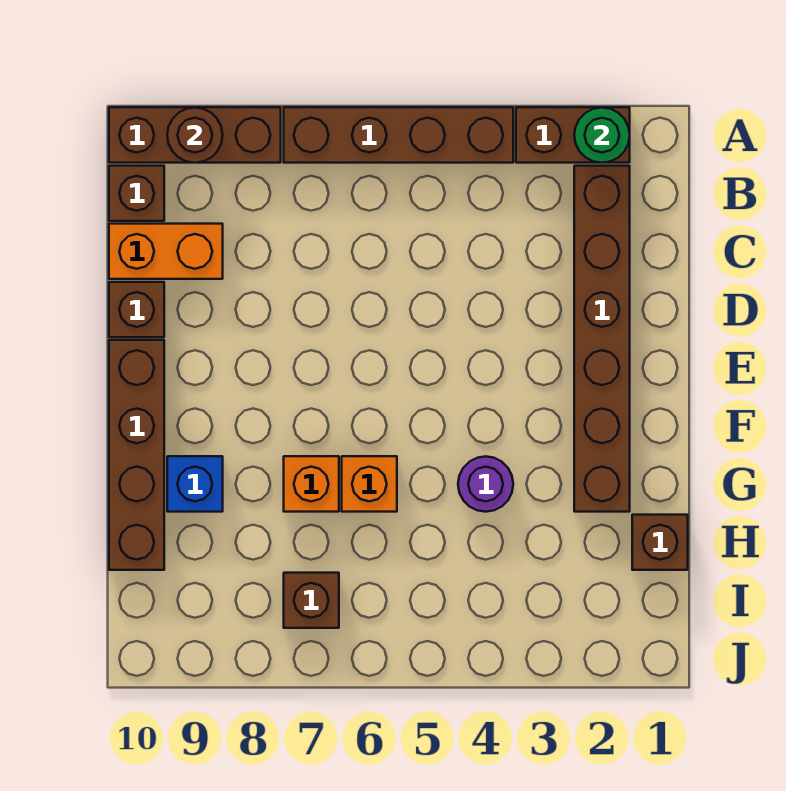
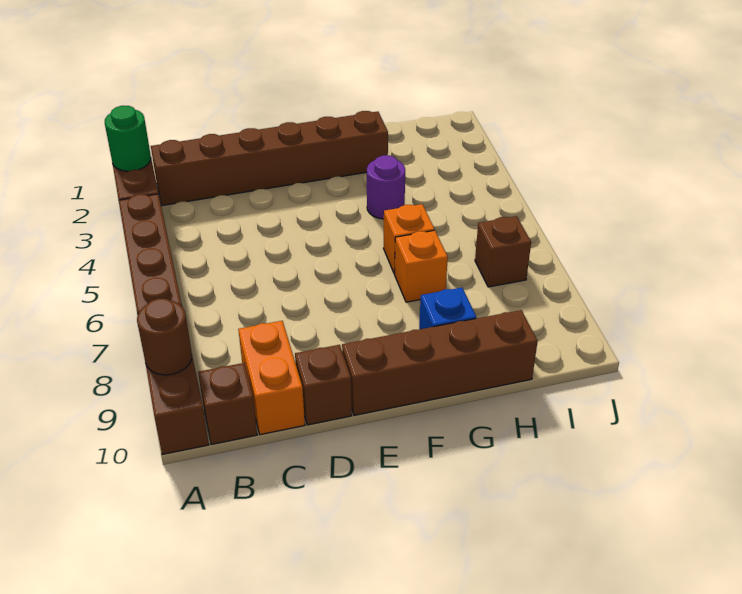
brown 1x1 brick [632,515,688,570] -> none

